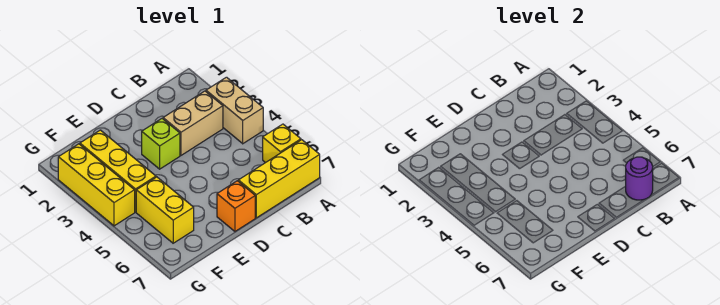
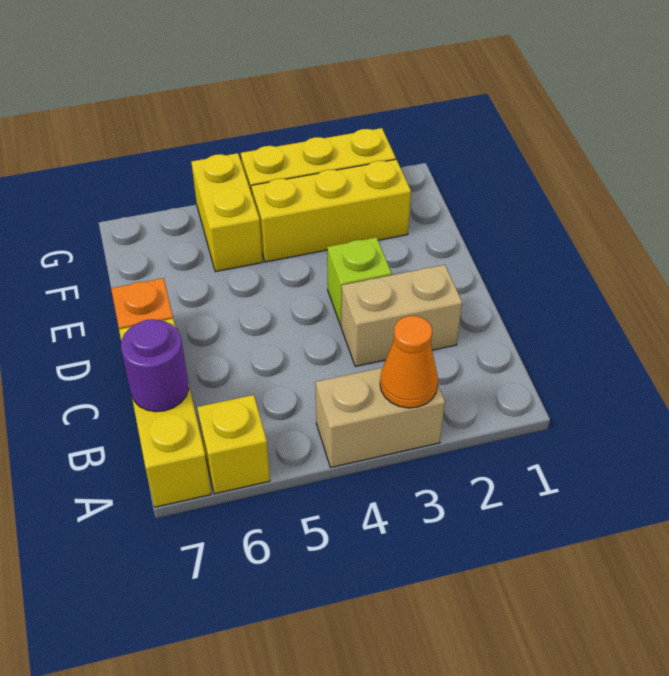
none -> orange 1x1 cone [380,316,438,408]
tan 1x2 brick [163,91,223,155] -> tan 1x2 brick turned to [341,265,462,367]
yellow 1x2 brick [136,177,194,243] -> yellow 1x2 brick turned to [191,153,263,272]

